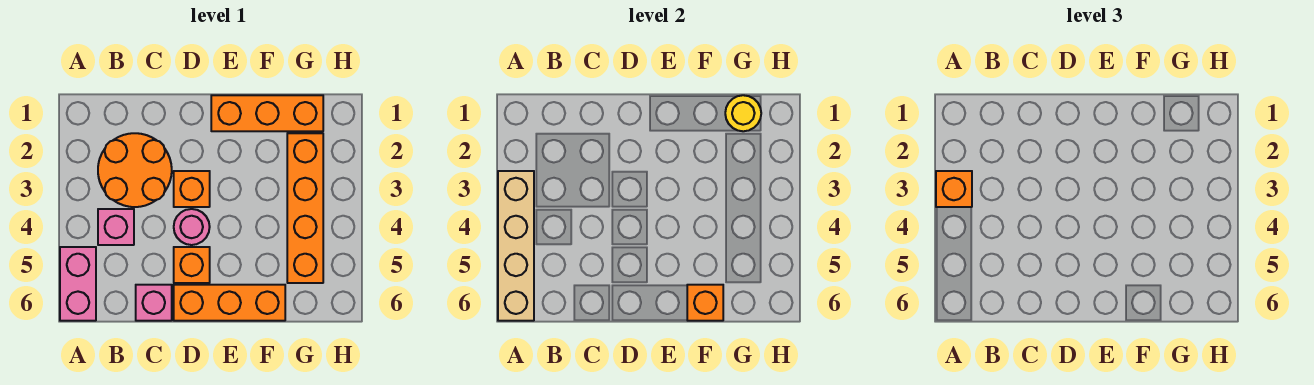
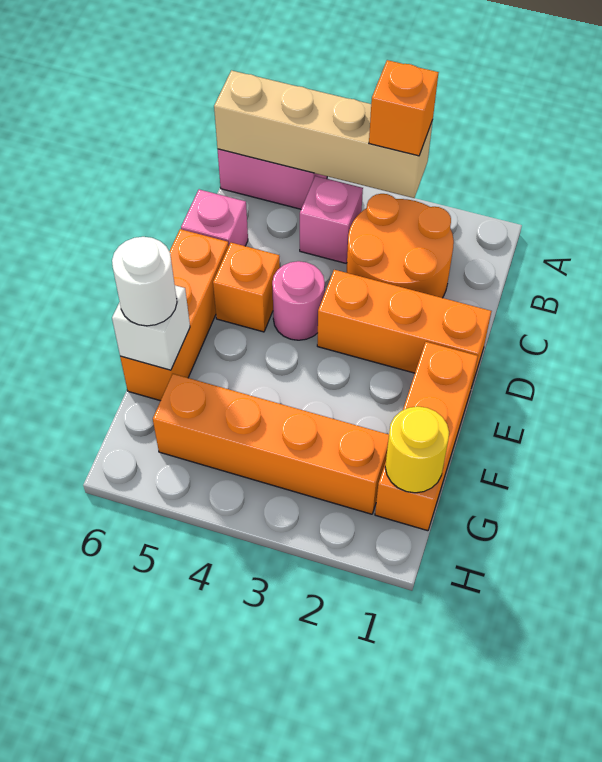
orange 1x1 brick [174,171,210,207] -> orange 1x3 brick [317,270,491,385]
orange 1x1 brick [687,285,723,321] -> white 1x1 brick [112,285,190,370]
none -> white 1x1 round brick [112,237,177,326]

